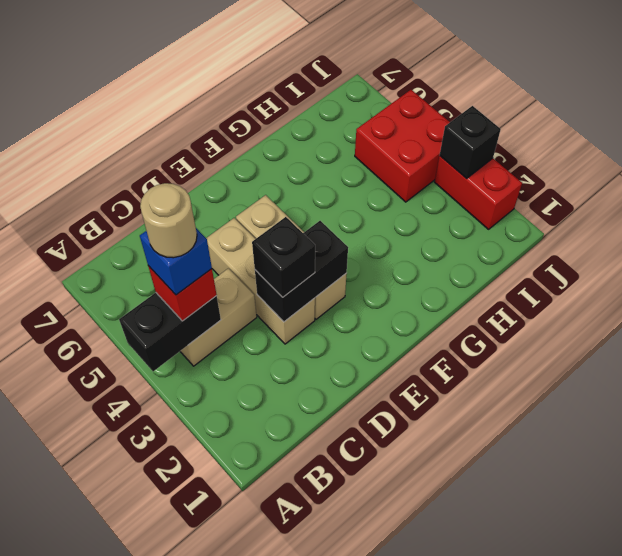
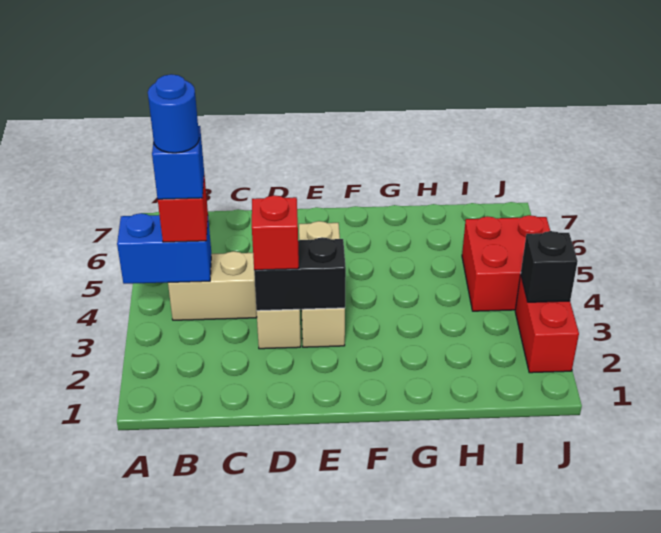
black 1x2 brick [119,292,221,371] -> blue 1x2 brick [117,213,211,284]
tan 1x1 round brick [140,183,197,258] -> blue 1x1 round brick [148,74,199,153]
black 1x1 brick [252,217,315,297] -> red 1x1 brick [252,195,299,270]

